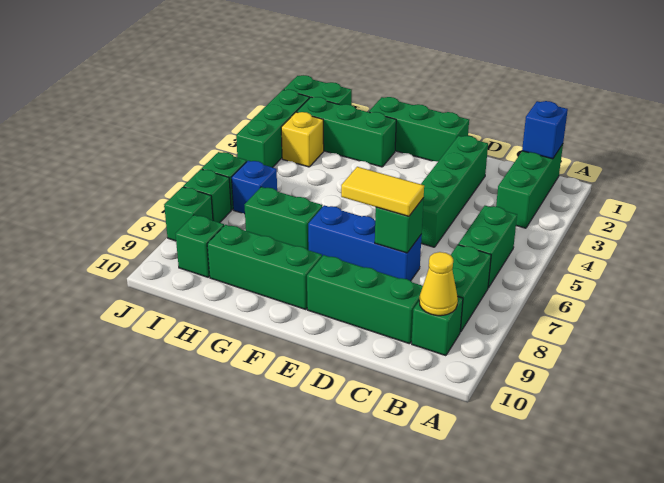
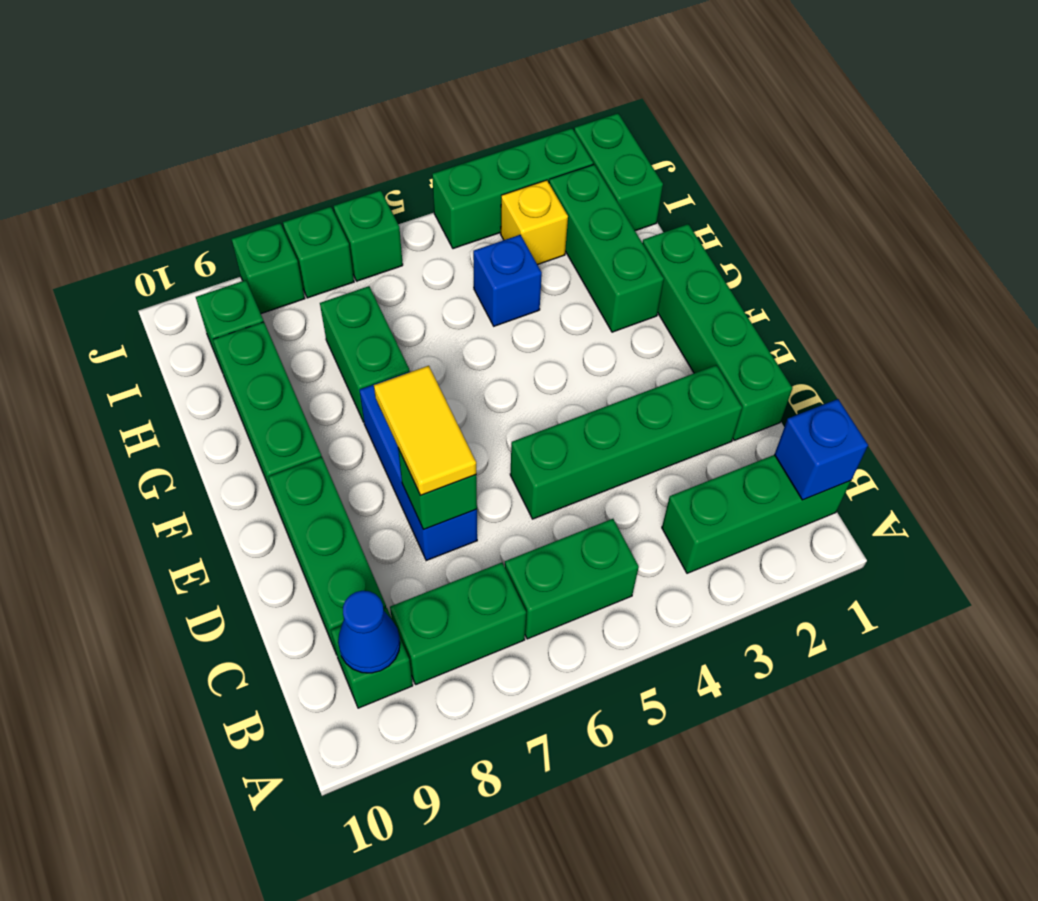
yellow 1x1 cone [419,252,458,316] -> blue 1x1 cone [338,591,400,673]
green 1x3 brick [369,97,469,161] -> green 1x4 brick [643,224,792,440]
blue 1x1 brick [232,161,277,214] -> blue 1x1 brick moved to [473,235,542,326]

